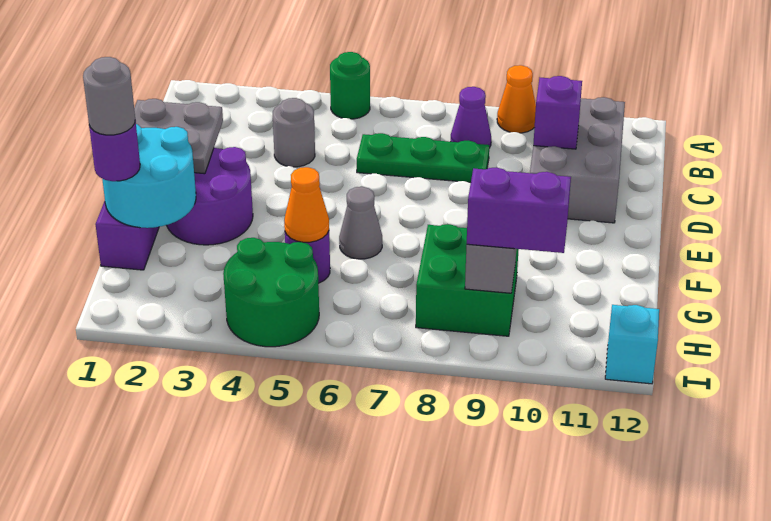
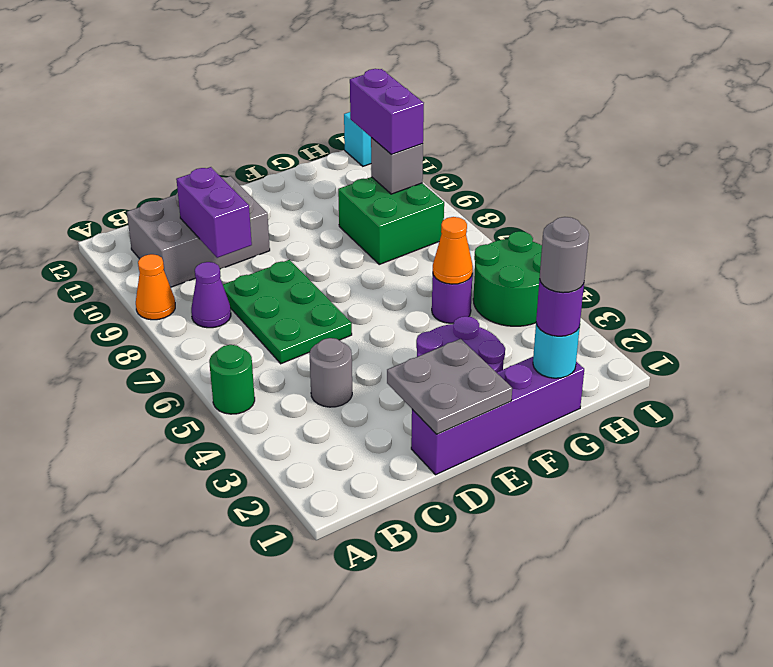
green 1x3 plate [357,133,489,182] -> green 2x3 plate [223,260,352,364]
purple 1x1 brick [533,76,582,149] -> purple 1x2 brick [176,167,252,258]
cyan 2x2 round brick [102,124,196,228] -> cyan 1x1 round brick [533,323,580,378]
grey 1x1 cone [339,187,382,259] -> none

